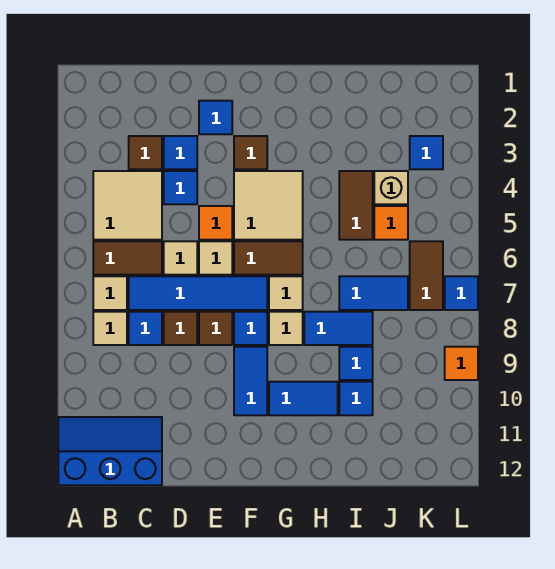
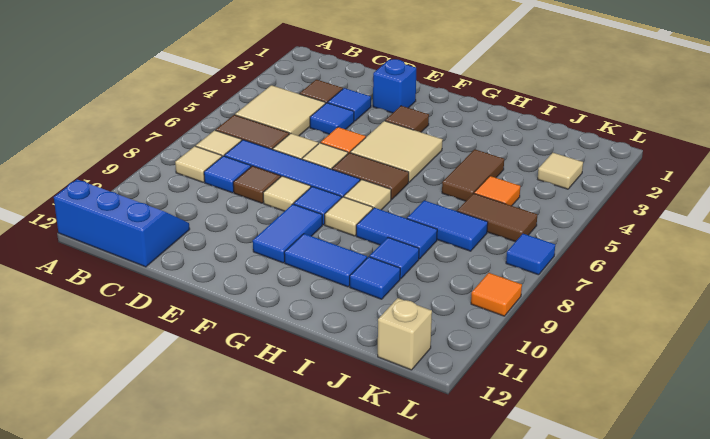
blue 1x1 tile [199,101,232,134] -> blue 1x1 brick [373,59,416,113]
brown 1x1 tile [199,312,232,345] -> tan 1x1 tile [263,176,311,211]
tan 1x1 brick [374,171,408,204] -> tan 1x1 brick moved to [378,298,432,370]
blue 1x1 tile [410,136,443,169] -> tan 1x1 tile [538,153,583,189]
brown 1x2 tile [410,241,443,310] -> brown 1x2 tile turned to [457,193,537,242]

